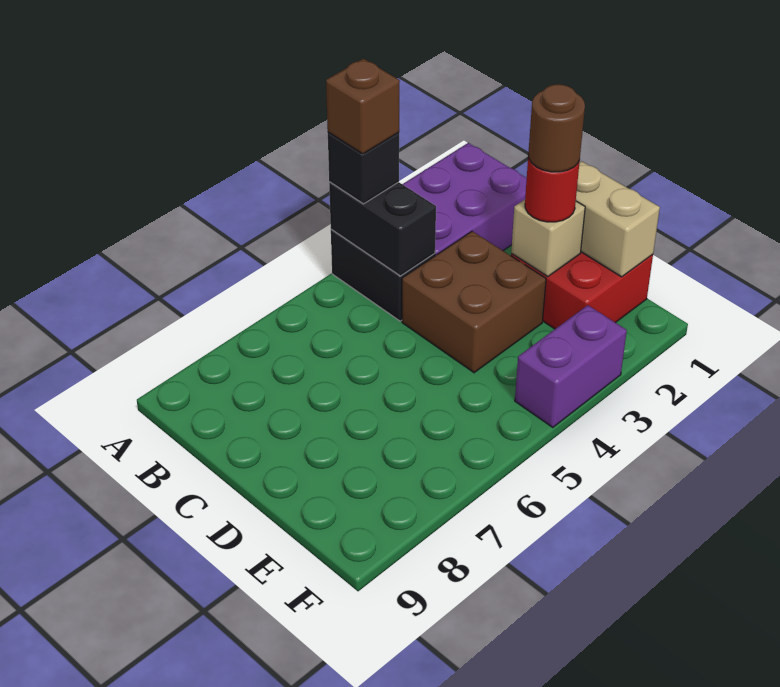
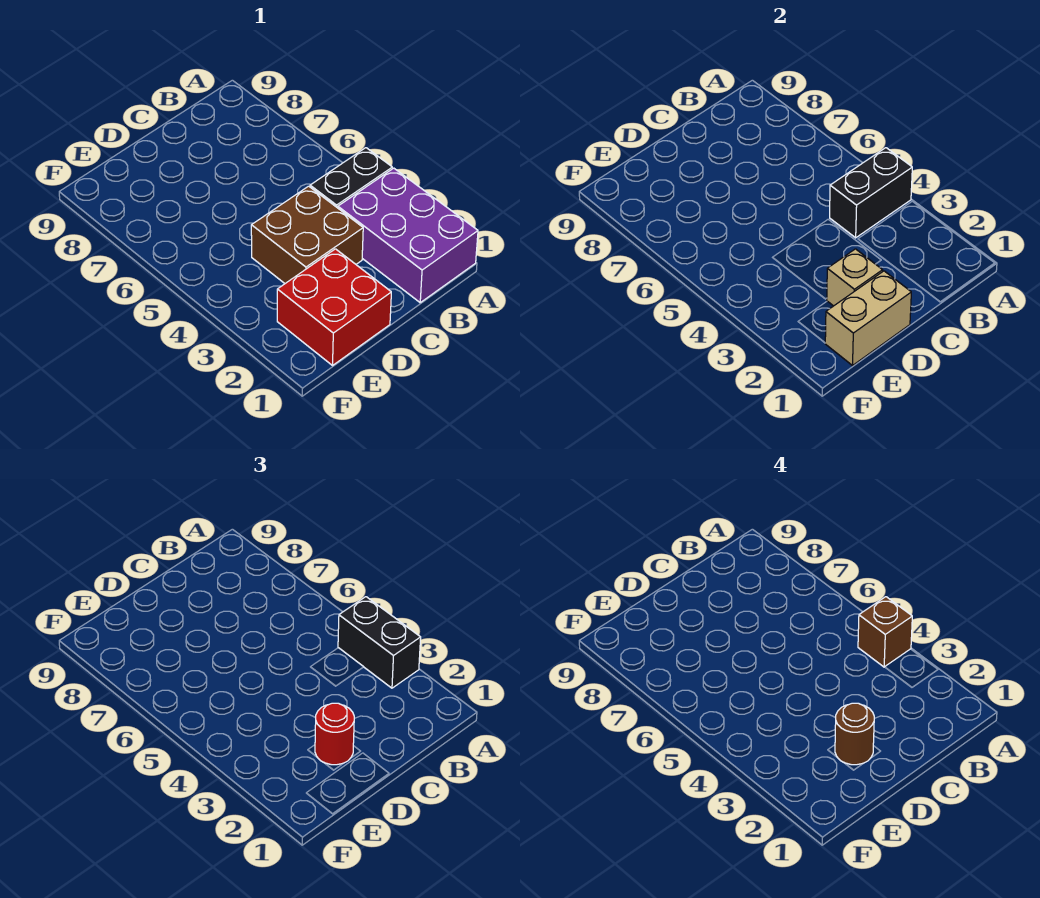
black 1x1 brick [328,132,399,204] -> black 1x2 brick [338,597,421,688]
purple 1x2 brick [515,305,627,428] -> none

